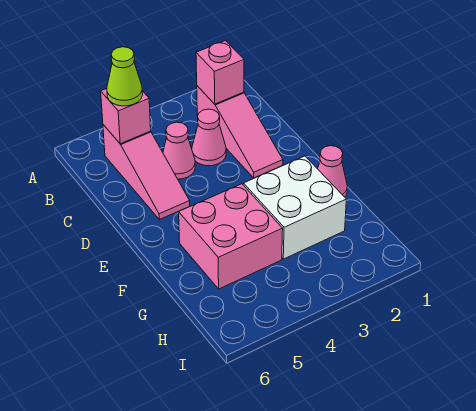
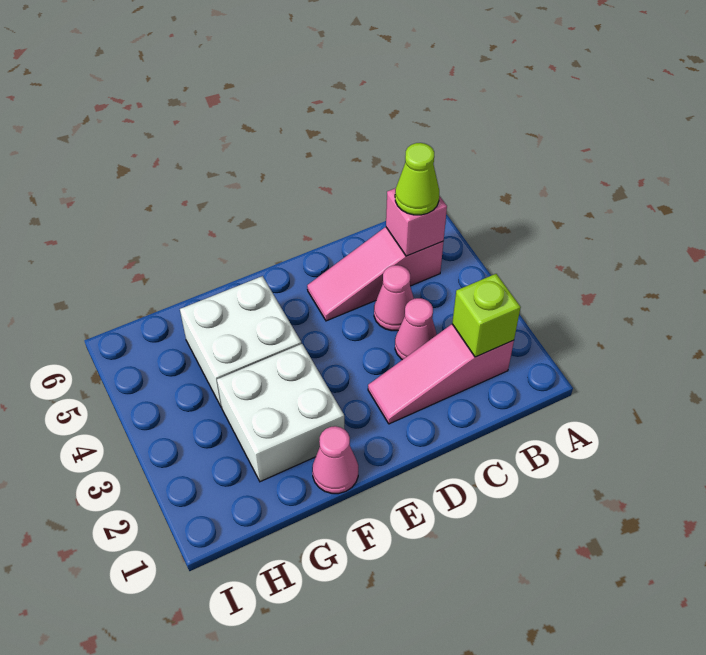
pink 1x1 brick [196,41,244,104] -> lime 1x1 brick [452,274,521,357]
pink 2x2 brick [179,184,283,289] -> white 2x2 brick [180,276,301,407]

